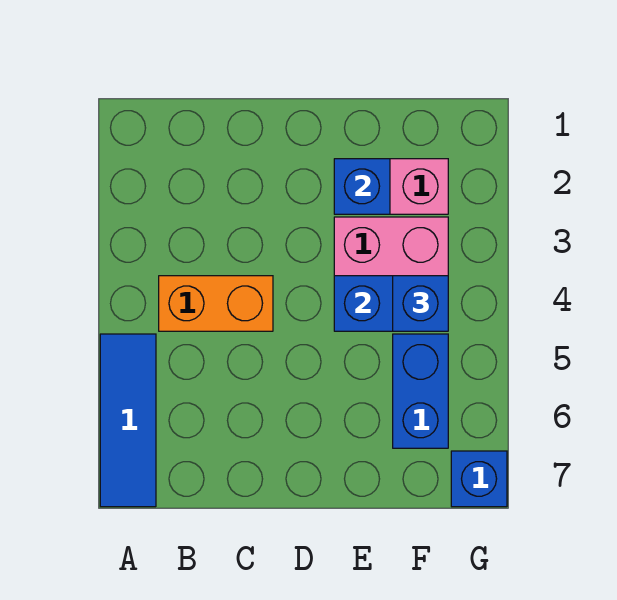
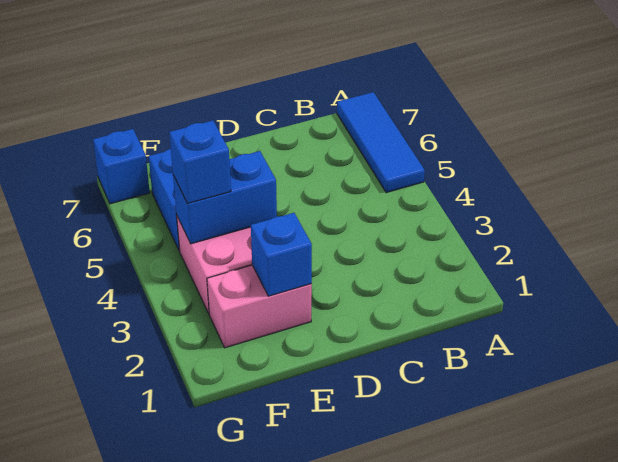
orange 1x2 brick [159,276,273,331] -> none

